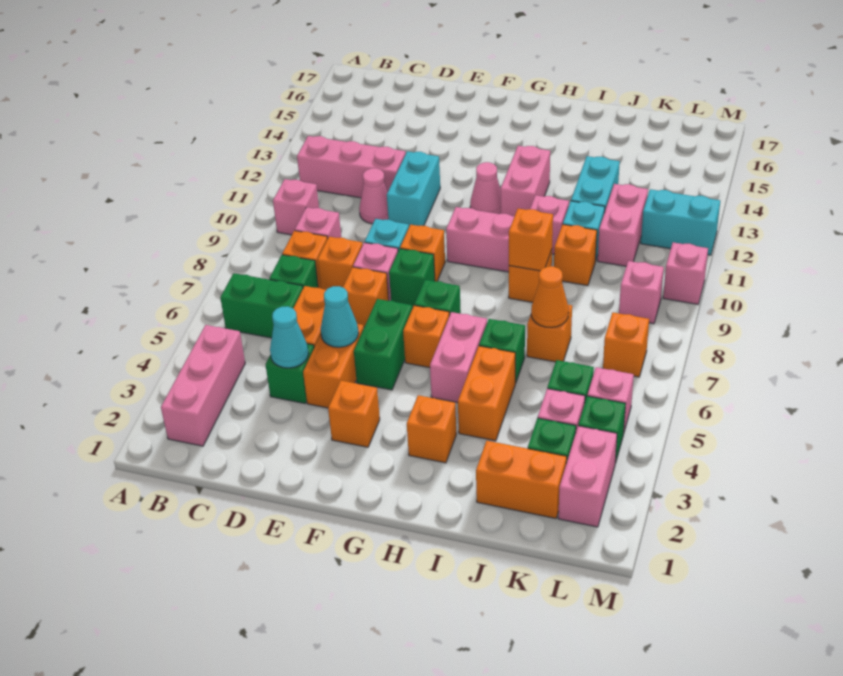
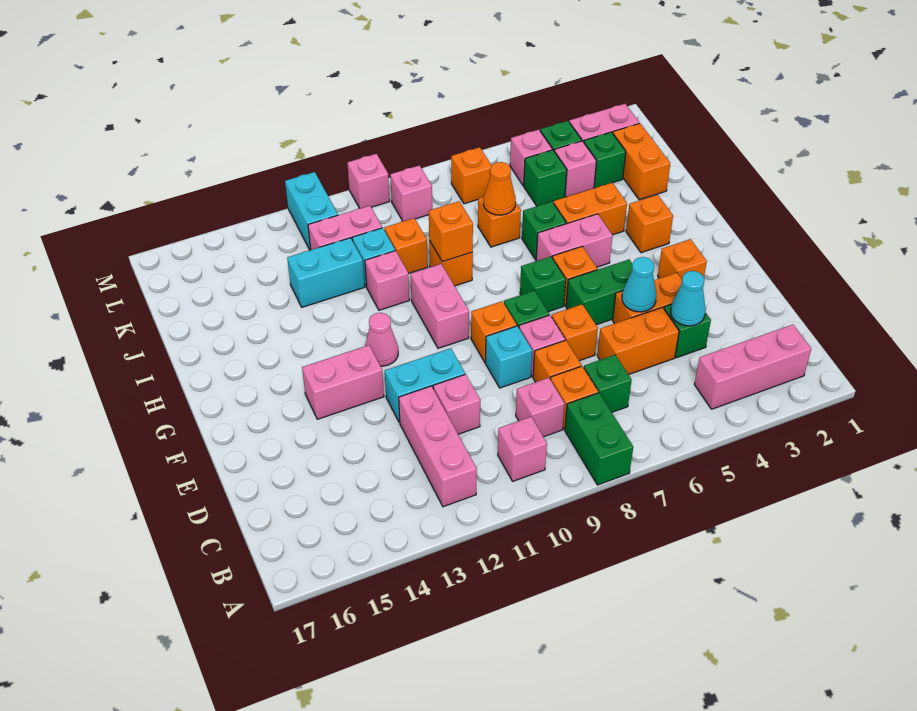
green 1x2 brick [220,273,303,338] -> green 1x2 brick moved to [565,393,633,485]
pink 1x1 cone [359,168,388,224] -> pink 1x1 brick [433,374,480,434]
pink 1x2 brick [501,146,550,216] -> pink 1x2 brick moved to [302,345,384,419]

